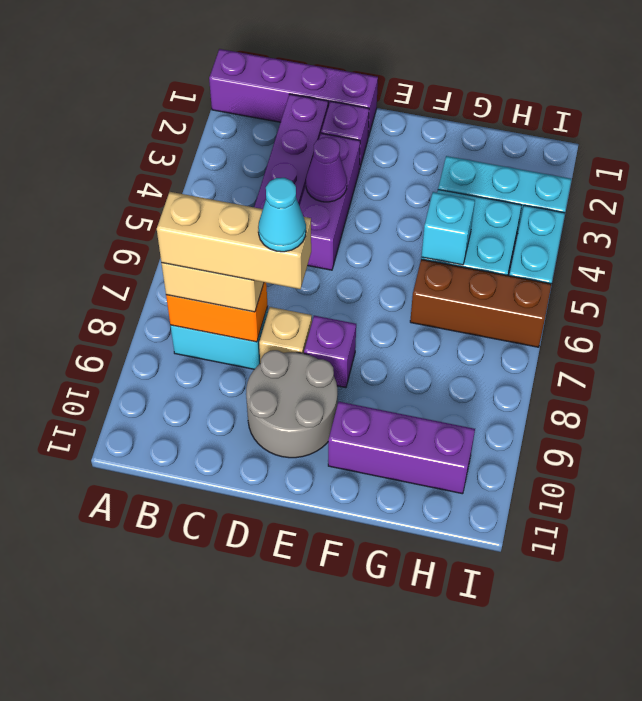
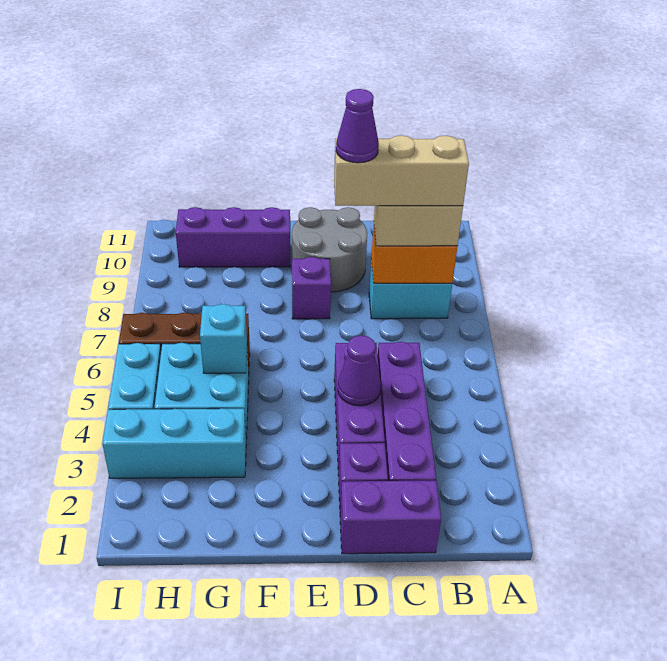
purple 1x4 brick [209,49,378,138] -> purple 1x2 brick [340,480,441,554]
tan 1x1 brick [259,307,312,363] -> none
cyan 1x1 cone [258,178,306,252] -> purple 1x1 cone [336,89,379,163]

